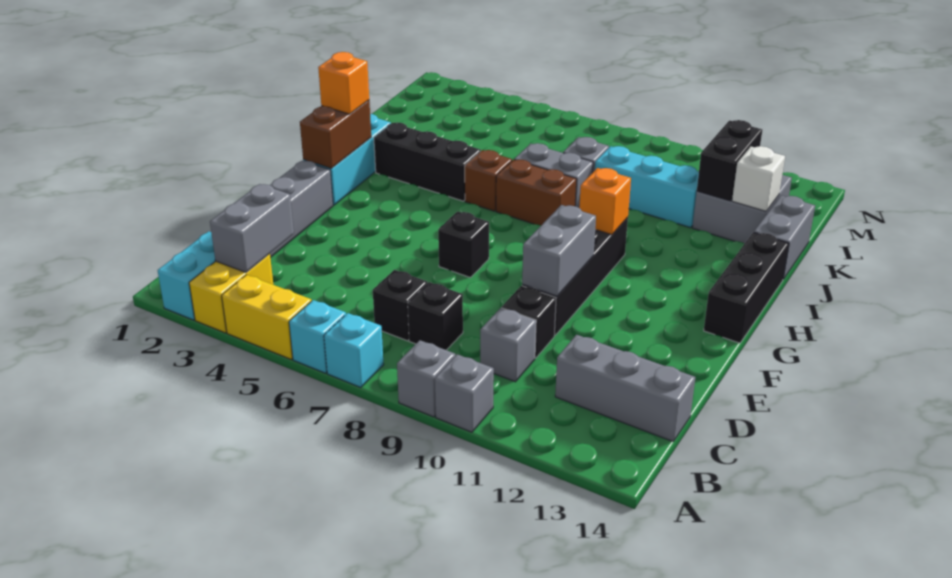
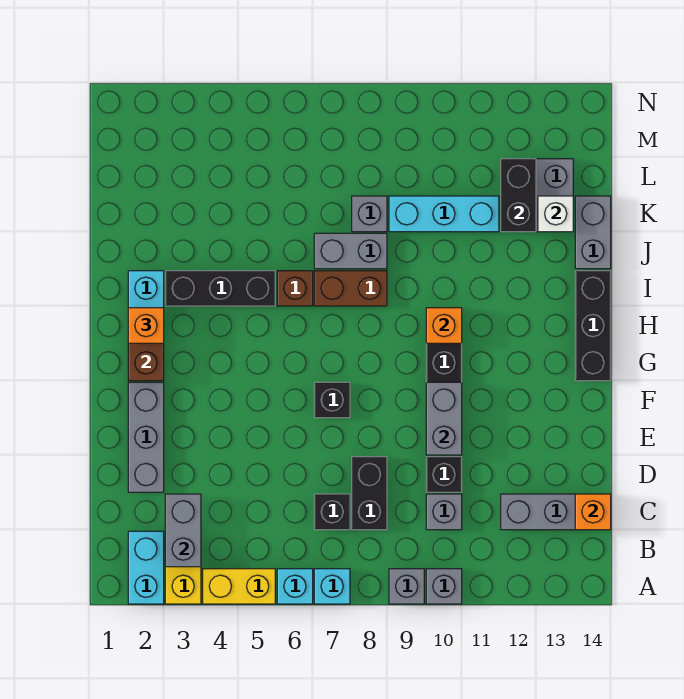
black 1x1 brick [408,282,463,350] -> black 1x2 brick [352,457,387,530]
none -> orange 1x1 brick [575,494,611,530]

